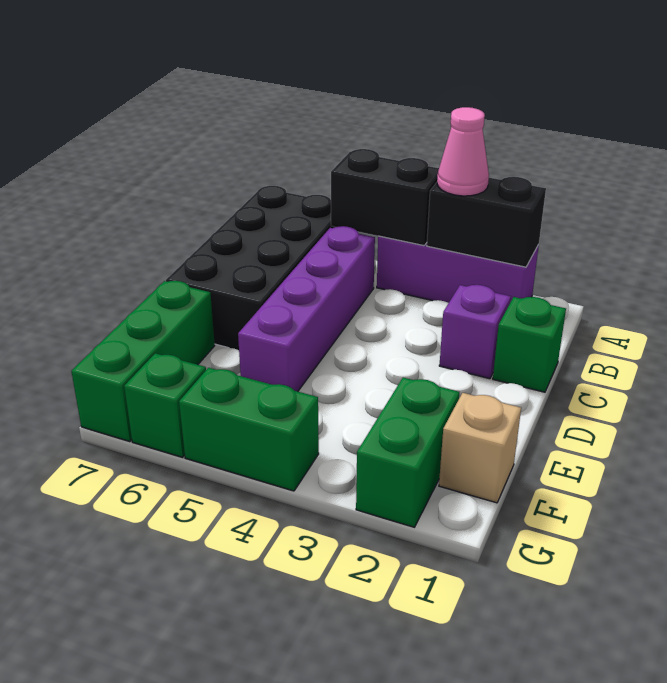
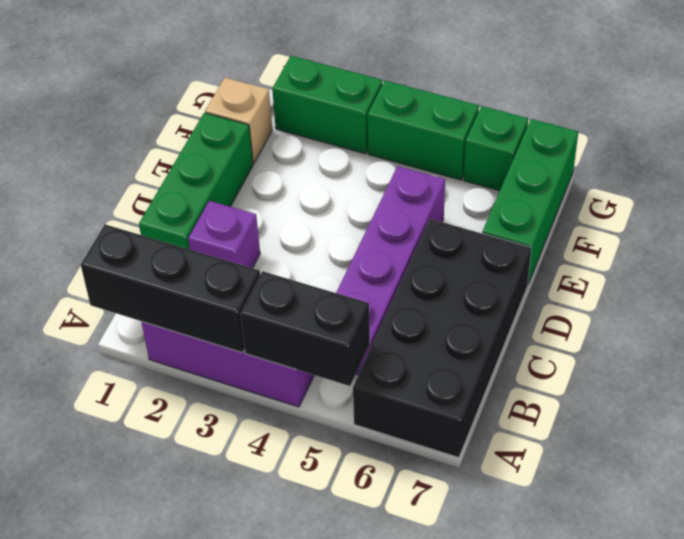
black 1x2 brick [427,177,546,267] -> black 1x3 brick [81,224,260,353]
pink 1x1 cone [437,107,489,196] -> none
green 1x1 brick [493,297,566,392] -> green 1x3 brick [139,113,253,249]
green 1x2 brick [356,377,459,527] -> green 1x2 brick turned to [272,56,382,154]

